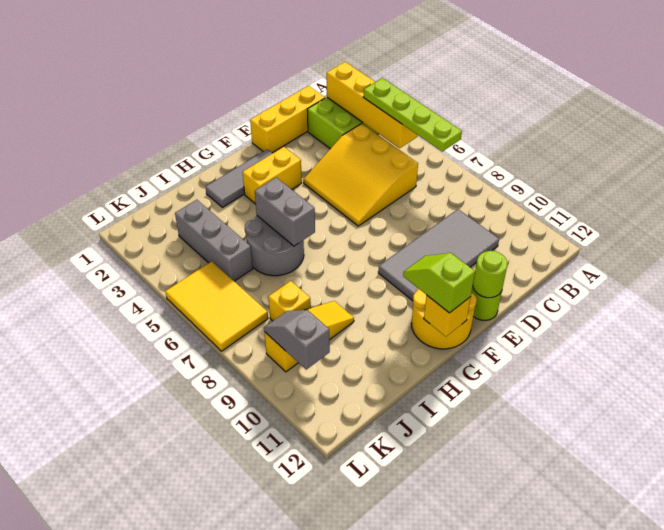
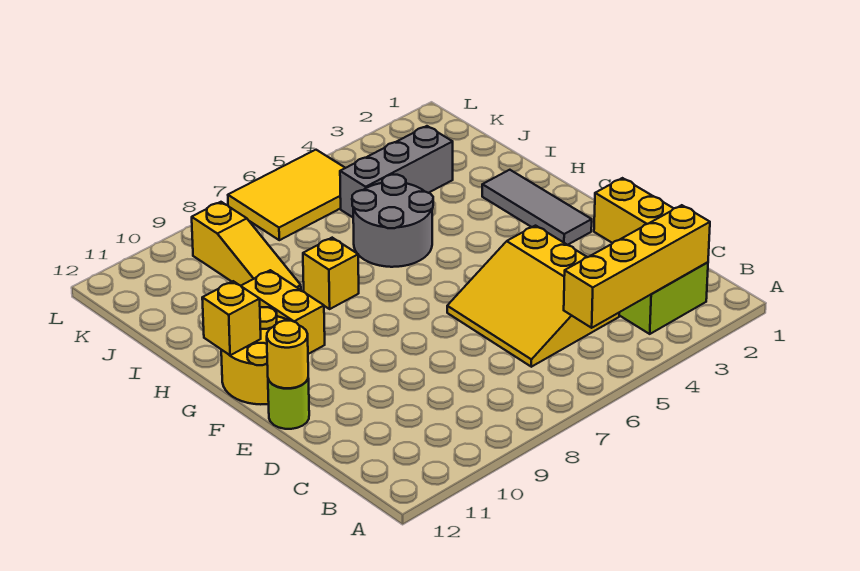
lime 1x4 plate [363,78,462,152] -> none
yellow 3x3 slope [303,123,418,226] -> yellow 3x3 slope turned to [447,226,619,367]
grey 2x4 tile [378,209,499,301] -> none
lime 1x1 round brick [473,251,507,298] -> yellow 1x1 round brick [267,321,308,388]
yellow 1x2 brick [243,147,302,204] -> yellow 1x2 brick moved to [241,270,325,354]
lime 1x2 slope [403,253,475,313] -> none
grey 1x2 brick [255,177,315,246] -> none
yellow 1x1 brick [268,281,311,321] -> yellow 1x1 brick moved to [303,238,359,309]
grey 1x2 slope [264,310,330,370] -> none

